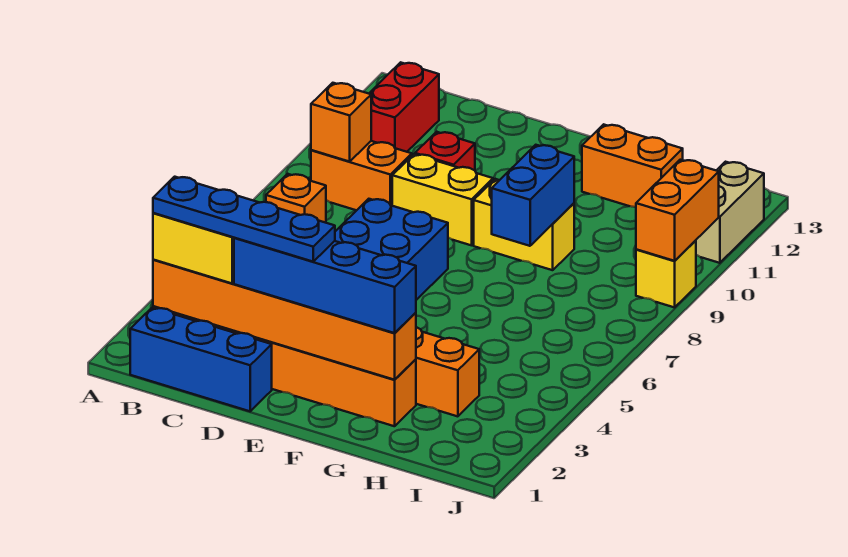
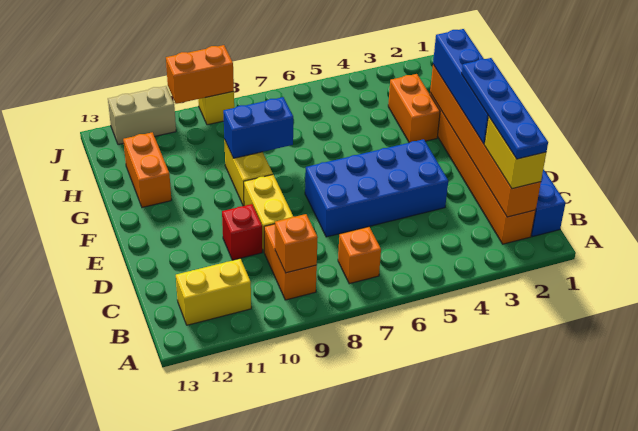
red 1x2 brick [369,62,439,152] -> yellow 1x2 brick [176,259,251,325]

